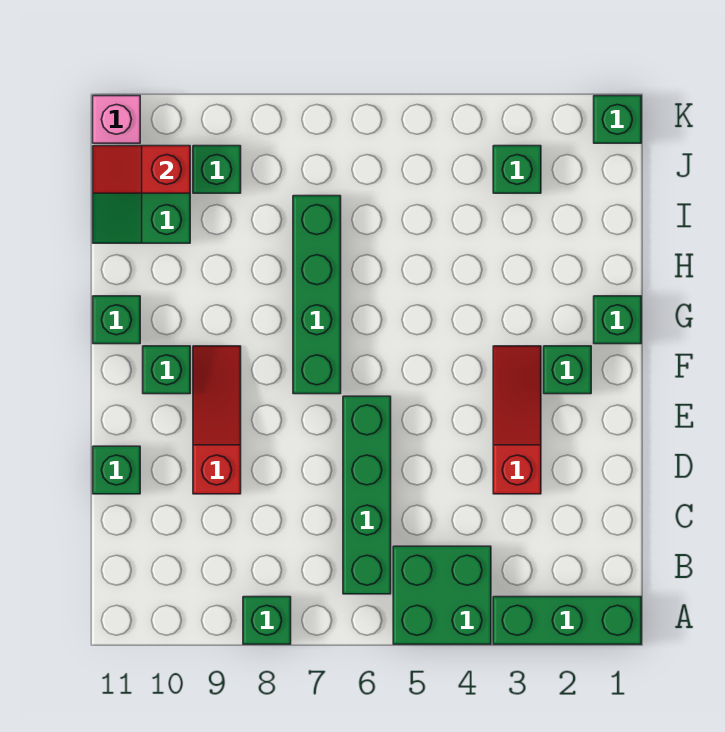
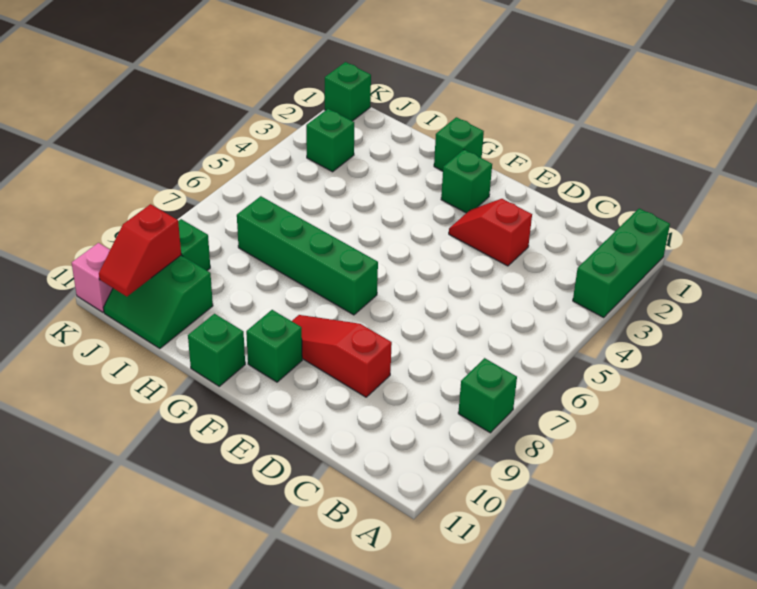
green 2x2 brick [393,546,491,644] -> none
green 1x4 brick [343,396,391,594] -> none
red 1x3 slope [493,346,541,494] -> red 1x2 slope [449,199,532,266]
green 1x1 brick [93,446,140,494] -> none

